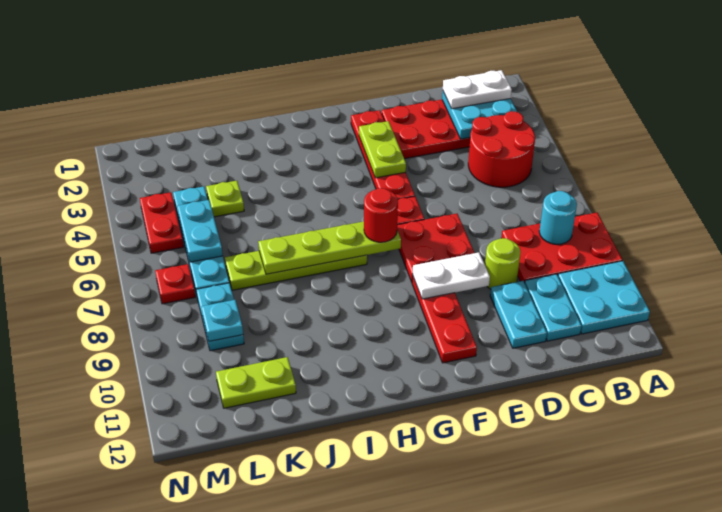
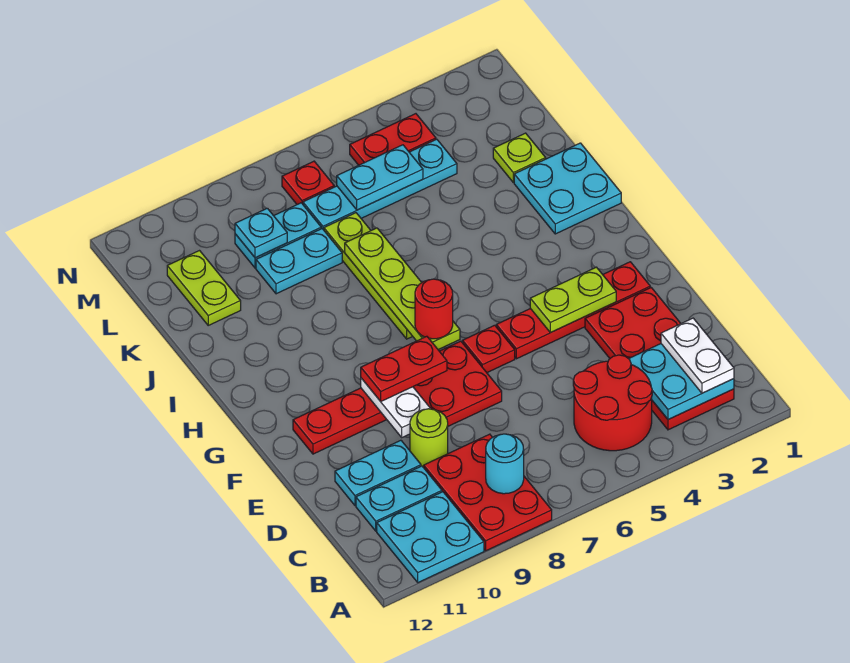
none -> red 1x2 plate [361,336,447,401]
none -> cyan 2x2 plate [514,143,621,234]
lime 1x1 plate [206,181,244,217] -> lime 1x1 plate moved to [493,133,546,183]
none -> cyan 1x2 plate [256,229,342,294]

